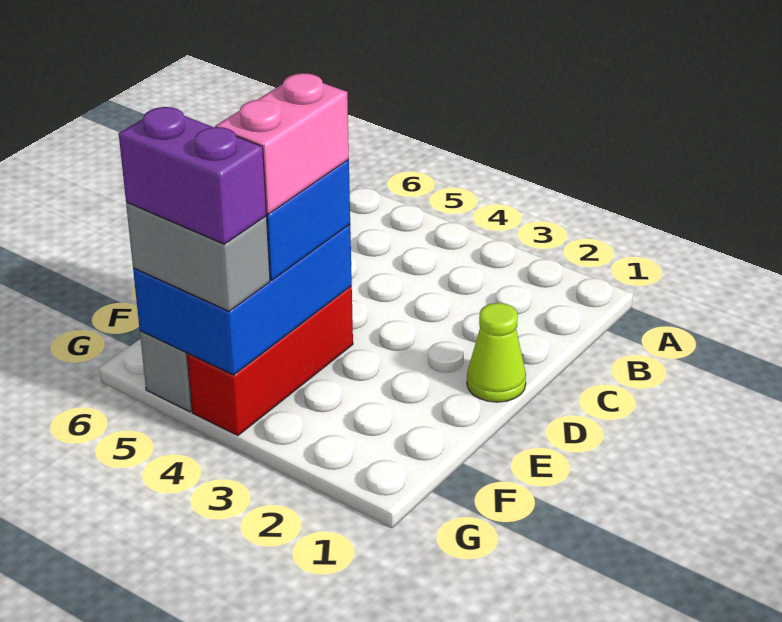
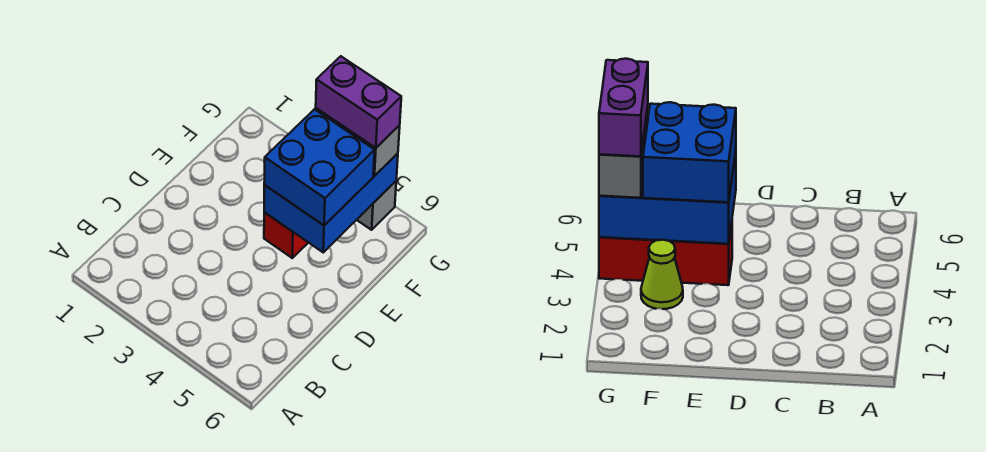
lime 1x1 cone [467,303,526,402] -> lime 1x1 cone moved to [641,240,683,309]
pink 1x2 brick [215,73,349,214] -> none

